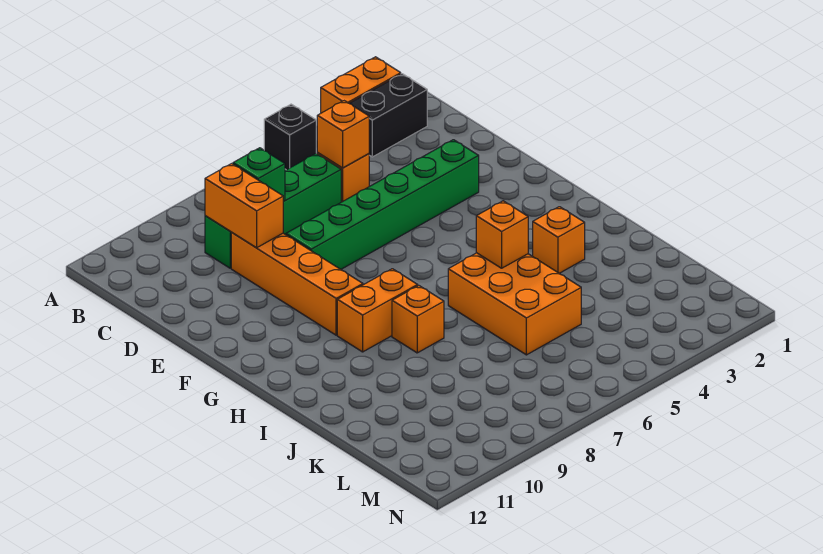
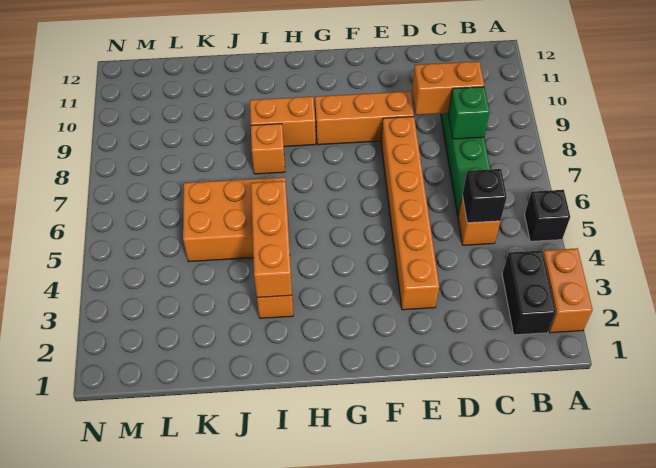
orange 1x1 brick [317,101,369,168] -> black 1x1 brick [462,169,507,223]
orange 1x4 brick [231,233,363,335] -> orange 1x3 brick [315,91,414,145]
green 1x6 brick [286,140,479,269] -> orange 1x6 brick [381,117,439,310]
orange 1x2 brick [337,269,418,352] -> orange 1x2 brick turned to [250,97,316,146]
orange 1x1 brick [476,201,528,268] -> orange 1x3 brick [251,181,292,297]

